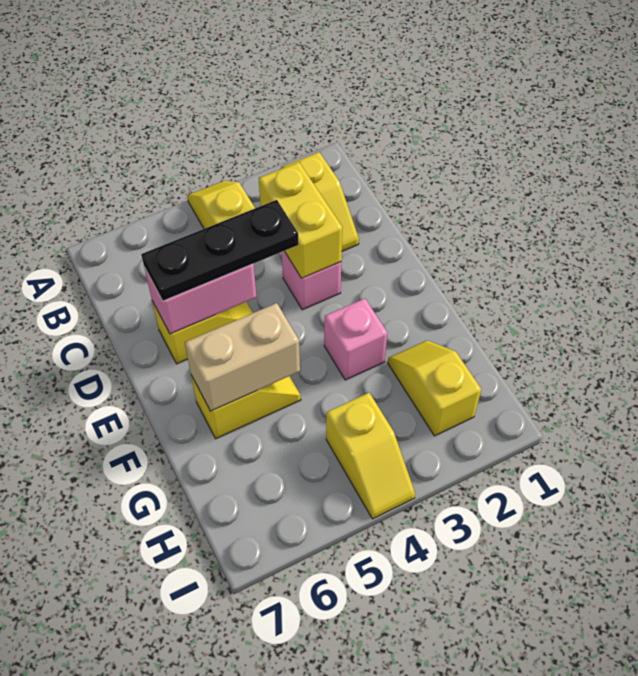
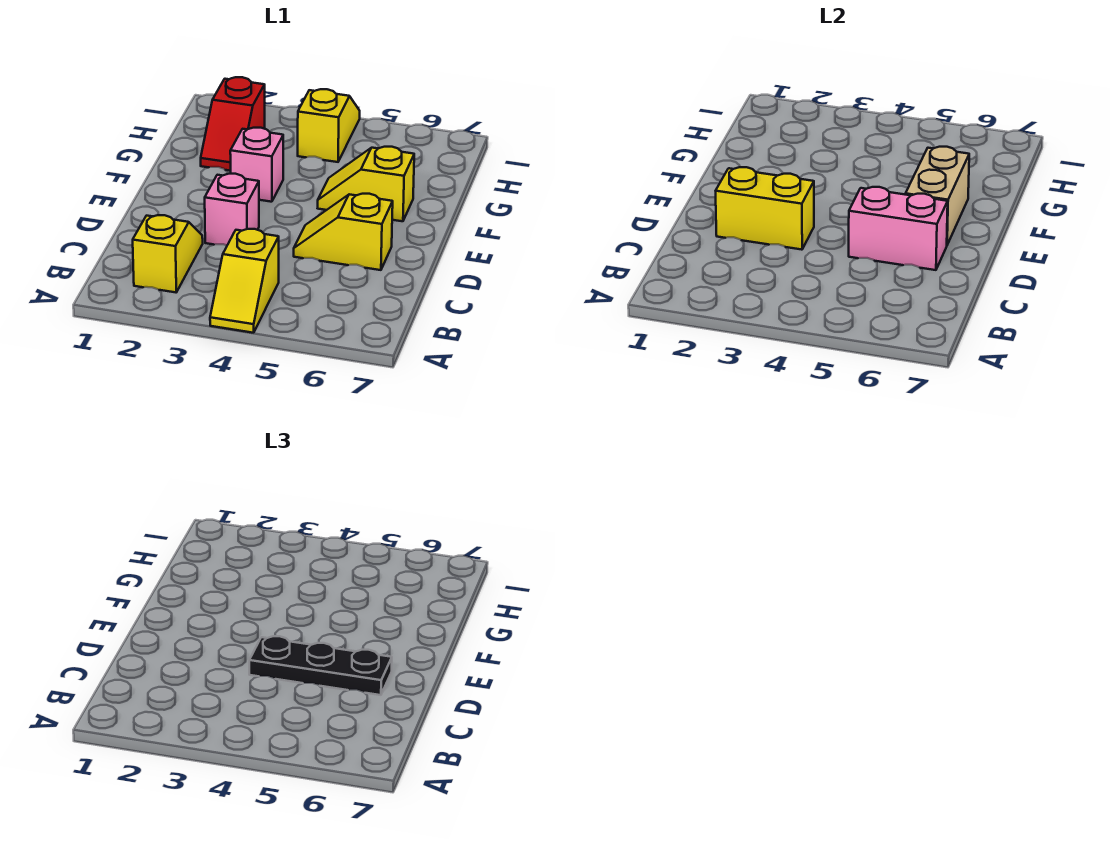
yellow 1x2 brick [259,162,343,278] -> yellow 1x2 brick turned to [716,167,814,250]
tan 1x2 brick [185,303,300,411] -> tan 1x2 brick turned to [906,147,969,245]
yellow 1x2 slope [388,340,481,436] -> red 1x2 slope [201,77,265,171]

